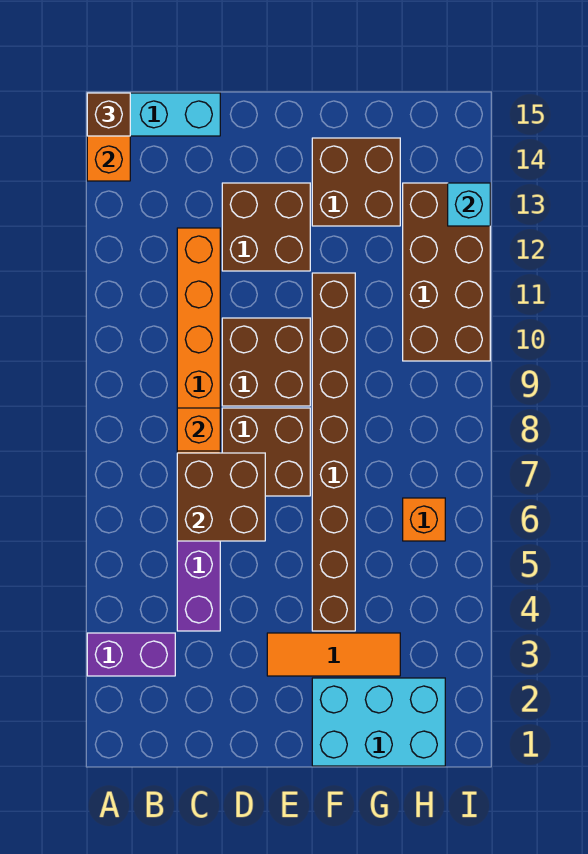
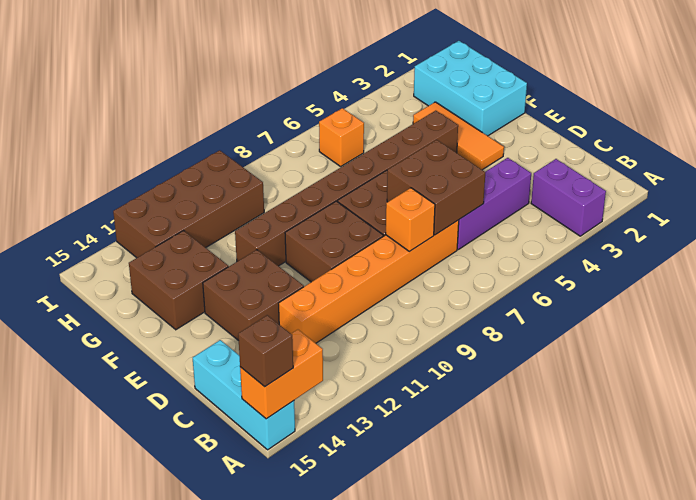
cyan 1x1 brick [448,183,490,226] -> none

